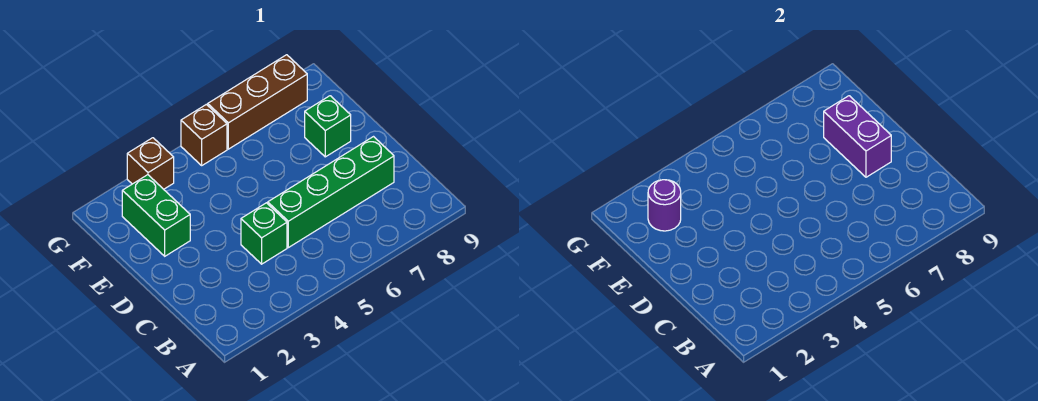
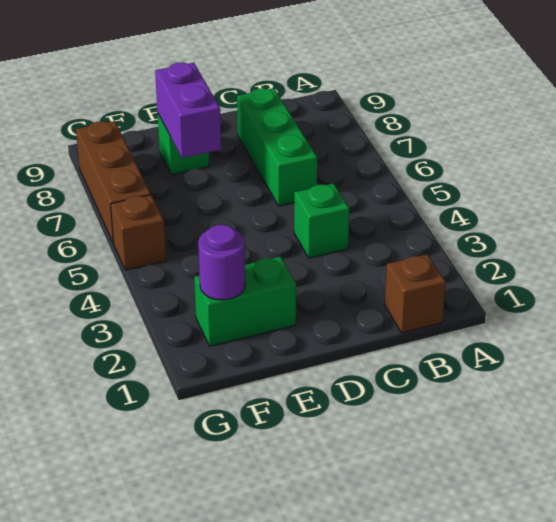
green 1x4 brick [268,137,394,248] -> green 1x3 brick [237,88,317,206]
purple 1x2 brick [824,96,891,177] -> purple 1x2 brick turned to [155,62,221,158]
brown 1x1 brick [127,138,174,189] -> brown 1x1 brick moved to [385,254,446,333]

